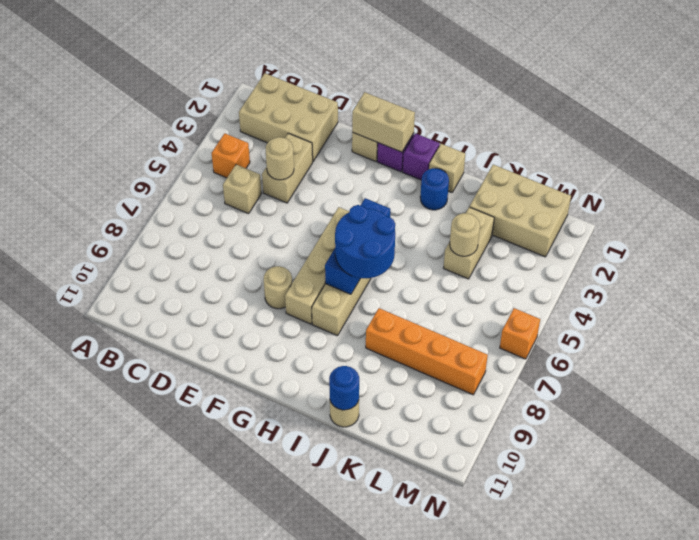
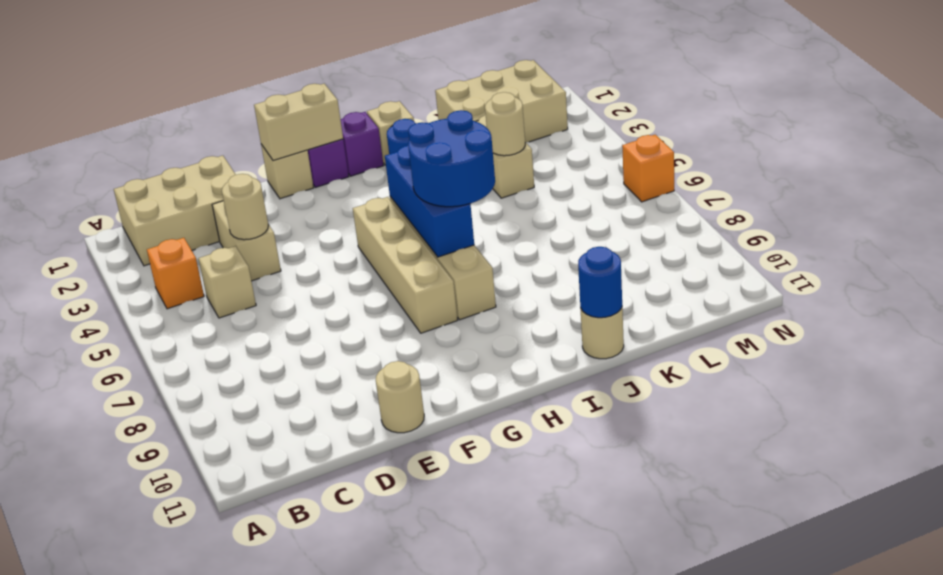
tan 1x1 round brick [264,266,292,309] -> tan 1x1 round brick moved to [376,361,424,433]
orange 1x4 brick [366,308,488,395] -> none

